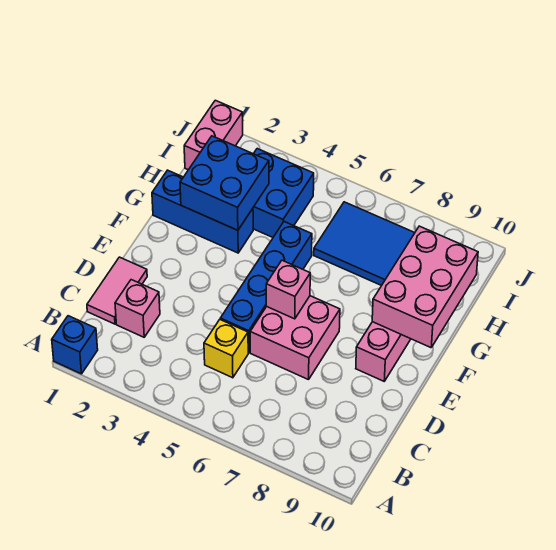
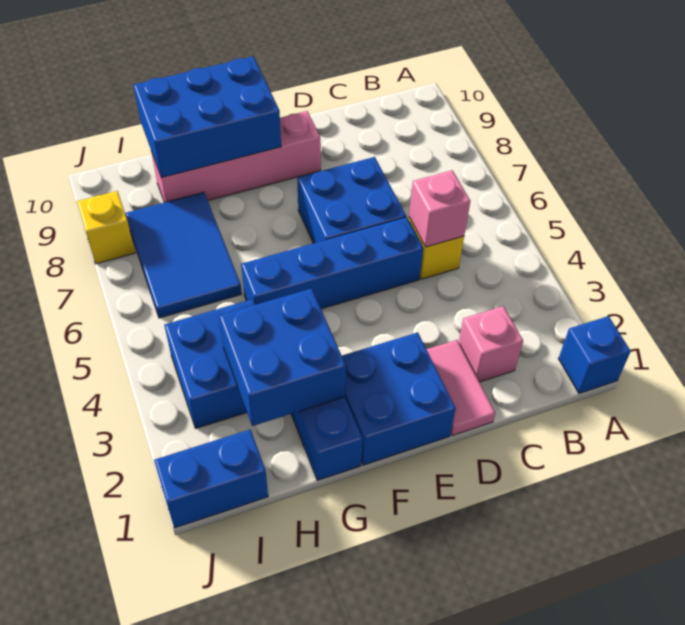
pink 1x2 tile [87,257,147,324] -> pink 1x2 tile turned to [427,340,495,436]
pink 2x2 brick [250,296,340,380] -> blue 2x2 brick [297,157,406,243]
none -> blue 2x2 brick [342,332,456,465]
pink 1x1 brick [266,260,310,319] -> pink 1x1 brick moved to [409,170,470,247]
pink 2x3 brick [372,226,478,348] -> blue 2x3 brick [133,56,281,178]
pink 1x2 brick [184,100,243,170] -> blue 1x2 brick [154,429,268,528]
none -> yellow 1x1 brick [77,191,135,264]

